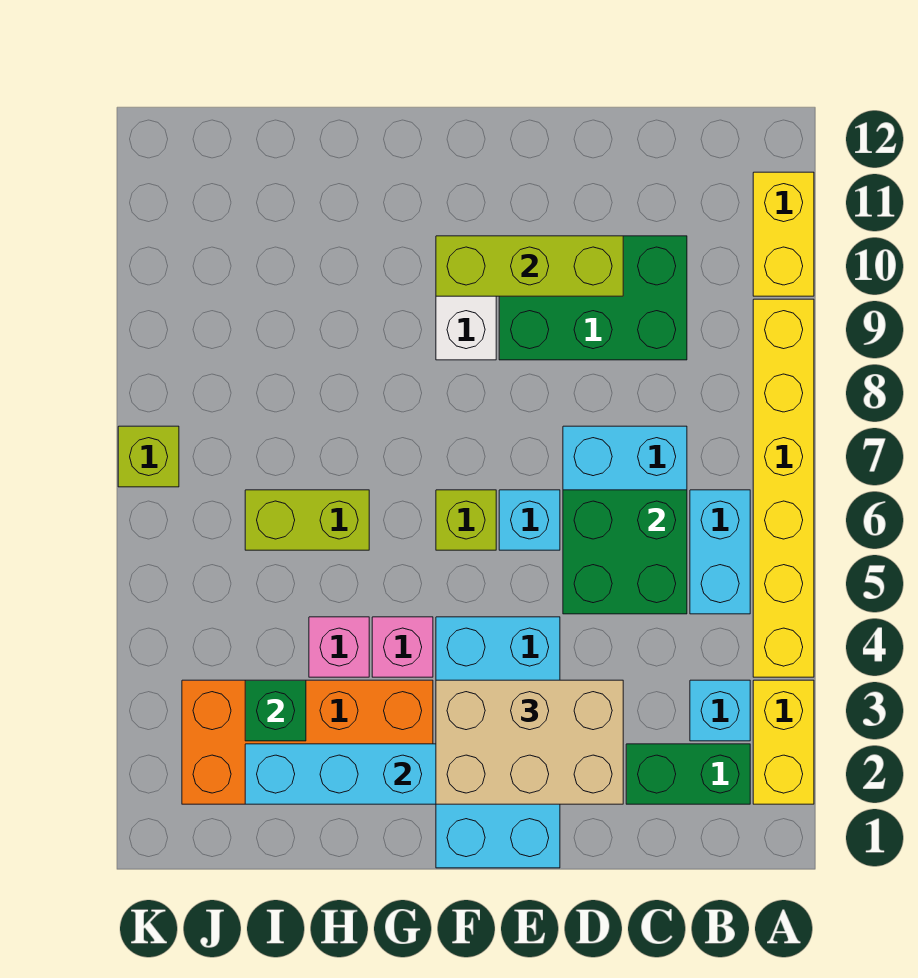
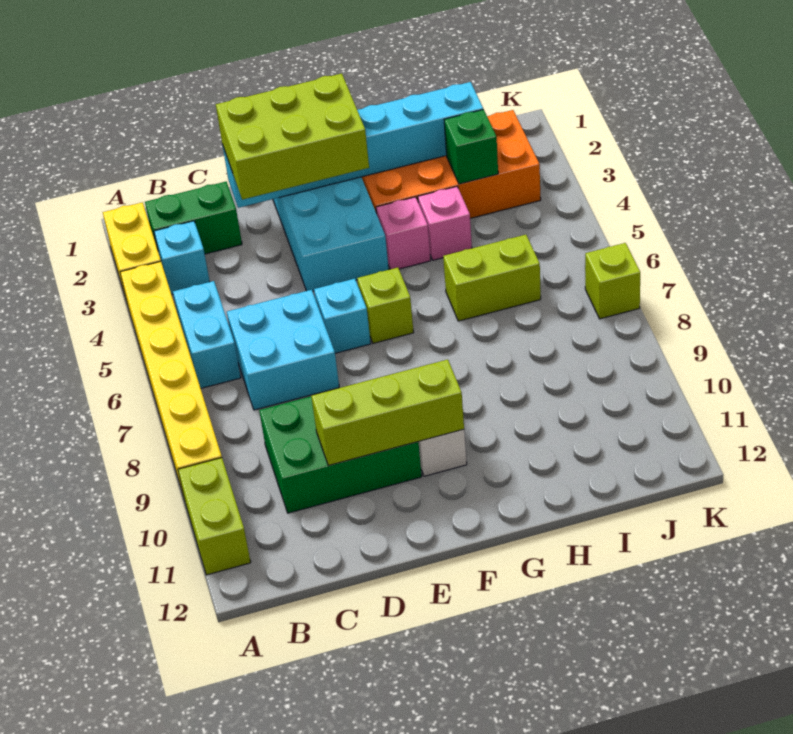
yellow 1x2 brick [753,172,814,296] -> lime 1x2 brick [178,458,251,575]
green 2x2 brick [563,490,687,614] -> none
tan 2x3 brick [436,680,623,804] -> lime 2x3 brick [216,74,369,200]

